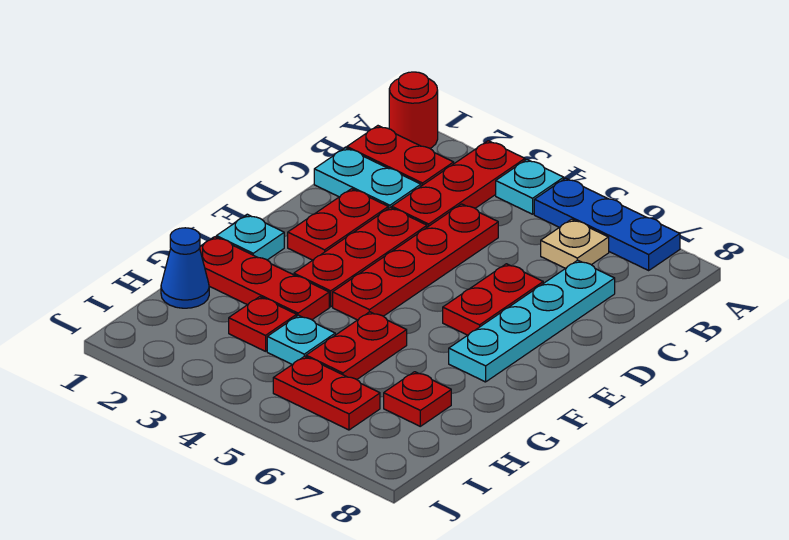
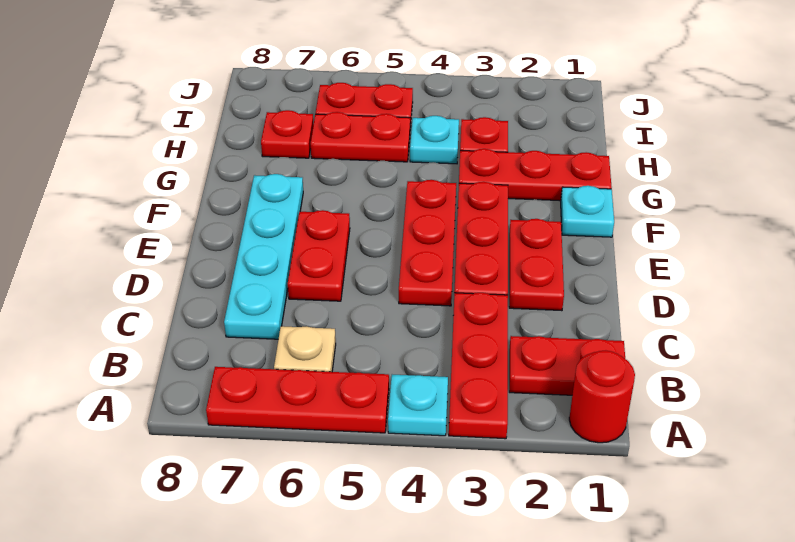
blue 1x3 plate [534,178,680,270] -> red 1x3 plate [206,367,389,433]
cyan 1x2 plate [314,148,421,208] -> none
red 1x4 plate [333,204,498,320] -> red 1x3 plate [399,180,456,306]
red 1x2 plate [306,312,407,379] -> red 1x2 plate turned to [311,112,410,162]
blue 1x1 cone [161,228,209,308] -> none

